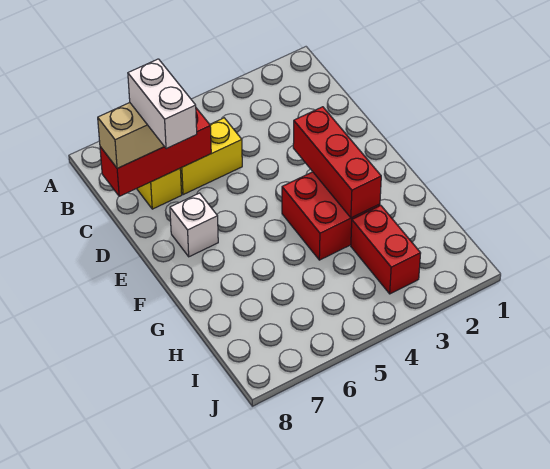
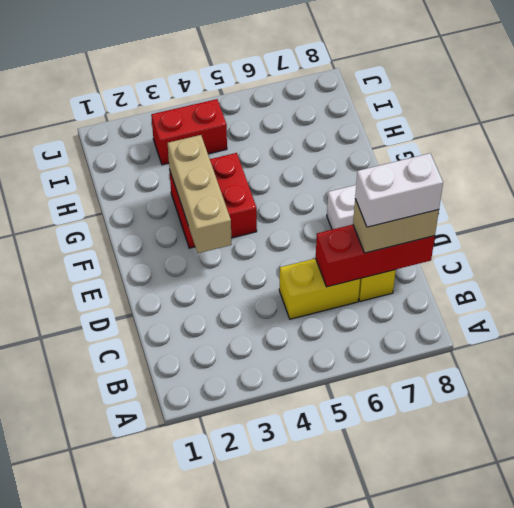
white 1x2 brick [128,59,197,149] -> white 1x2 brick turned to [355,153,443,227]
red 1x3 brick [293,107,381,218] -> tan 1x3 brick [168,135,231,253]
red 1x2 brick [351,205,421,294] -> red 1x2 brick turned to [151,99,227,165]

